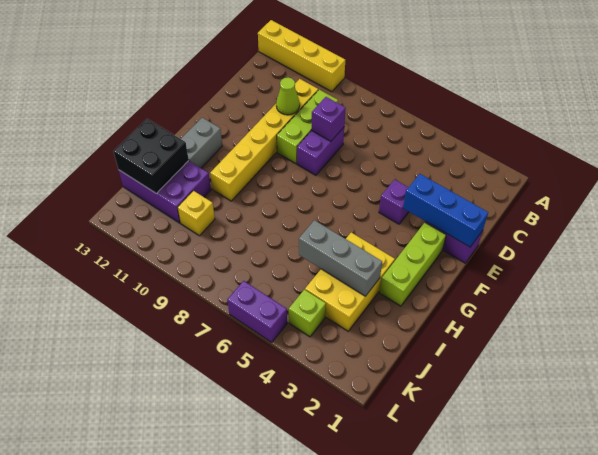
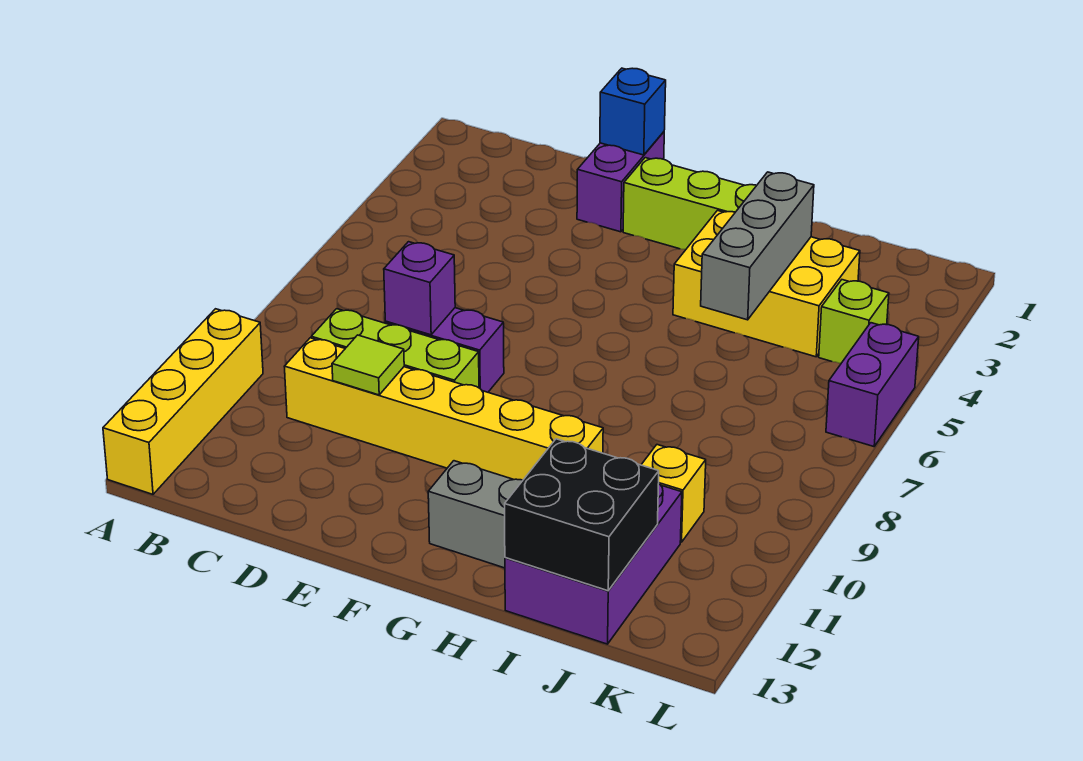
lime 1x1 cone [276,77,300,115] -> lime 1x1 tile [332,335,404,395]
blue 1x3 brick [403,174,488,247] -> blue 1x1 brick [600,68,666,155]
purple 1x1 brick [379,179,409,224] -> none

